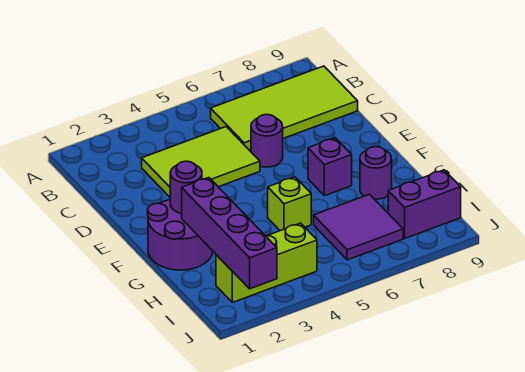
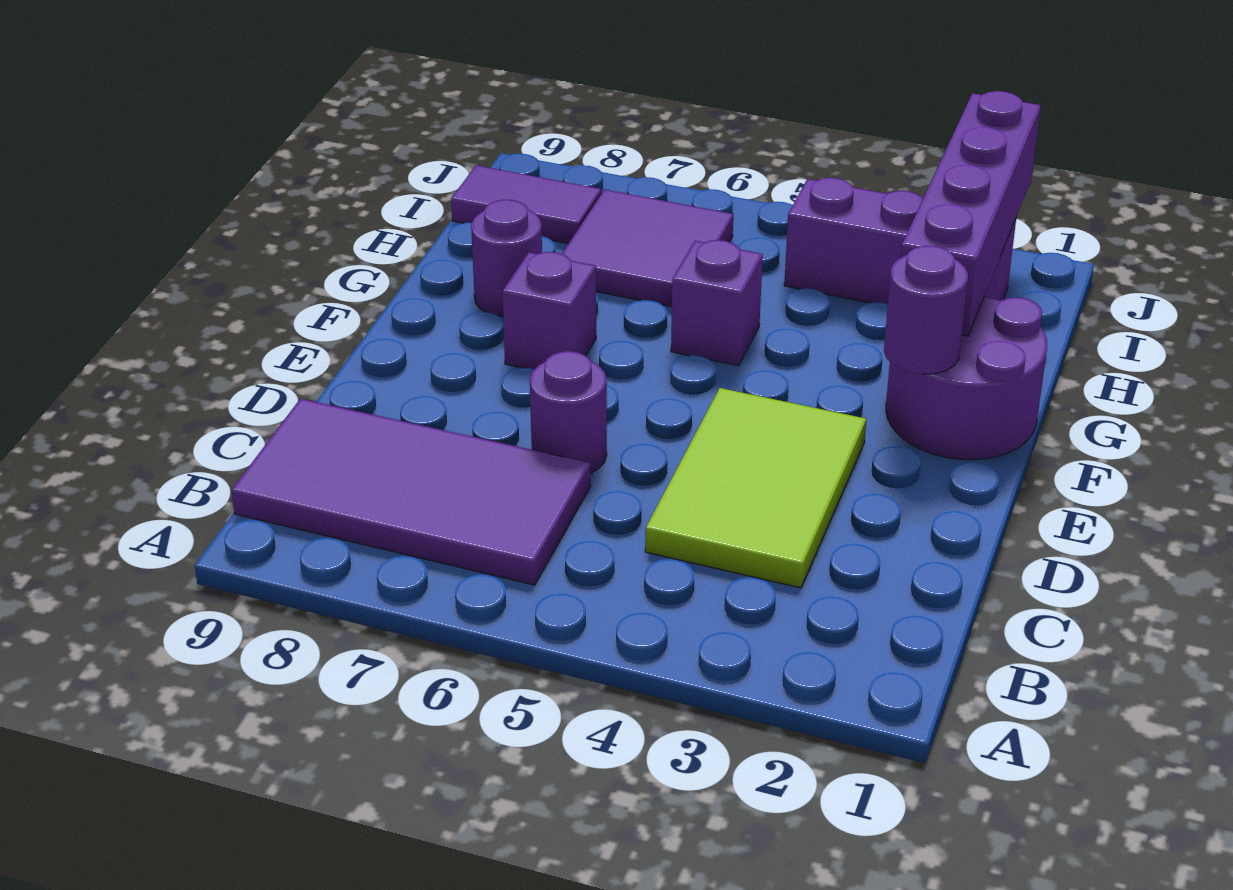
lime 2x4 tile [211,66,358,151] -> purple 2x4 tile [232,399,591,585]
lime 2x3 tile [142,127,260,197] -> lime 2x3 tile turned to [645,388,866,588]
lime 1x1 brick [268,177,311,231] -> purple 1x1 brick [671,240,763,366]
lime 1x3 brick [216,223,317,302] -> purple 1x3 brick [784,178,1016,304]
purple 1x2 brick [388,170,461,238] -> purple 1x2 tile [451,165,601,244]

